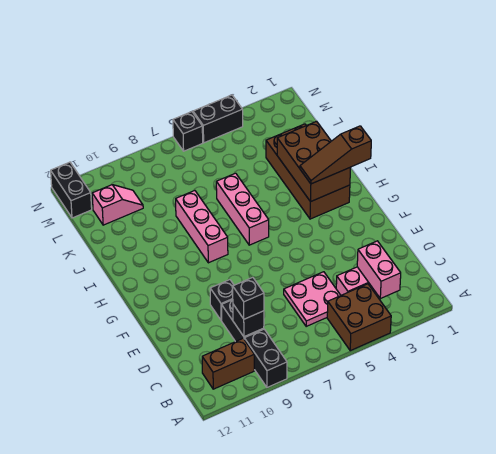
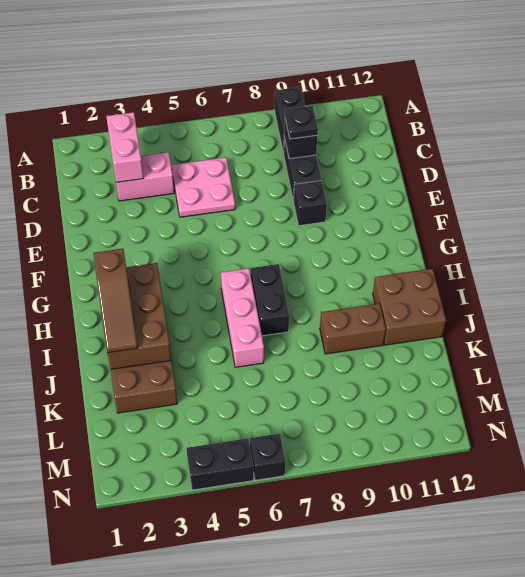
brown 2x2 brick [327,284,391,351] -> brown 2x2 brick moved to [373,269,446,345]
brown 1x2 brick [202,339,254,389] -> brown 1x2 brick moved to [320,304,386,354]
black 1x1 brick [233,277,264,319] -> black 1x1 plate [285,106,318,139]
brown 1x3 slope [300,126,371,184] -> brown 1x3 slope turned to [93,249,138,353]
pink 1x3 brick [176,191,228,263] -> none
pink 1x2 slope [92,185,143,225] -> none
black 1x2 brick [51,162,92,218] -> black 1x2 brick moved to [251,264,289,336]

